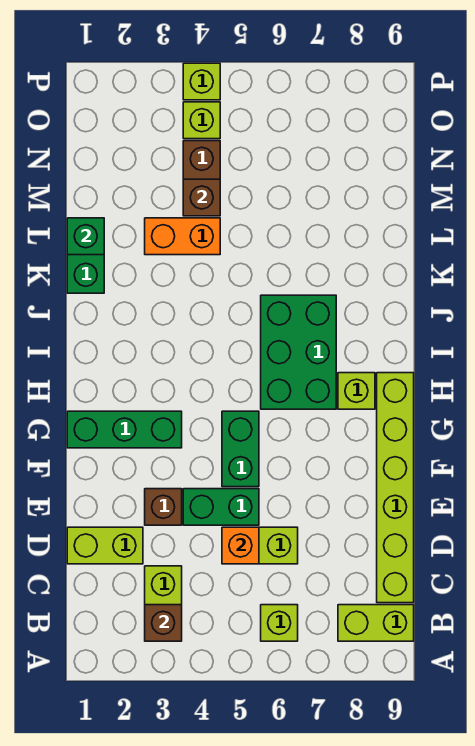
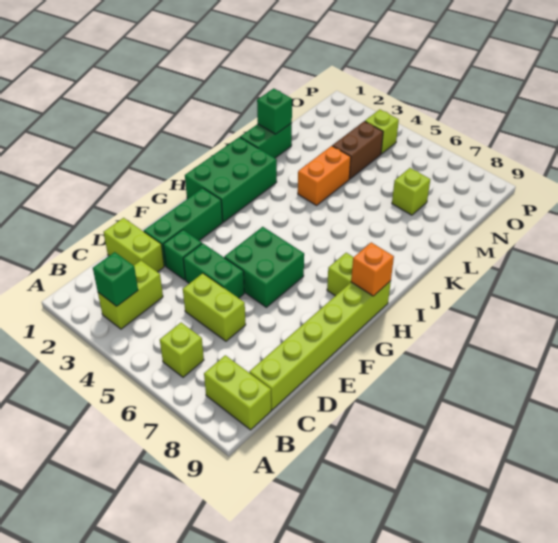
brown 1x1 brick [145,605,182,641] -> green 1x1 brick [93,252,138,306]
orange 1x1 brick [222,527,259,564] -> orange 1x1 brick moved to [351,242,394,296]
brown 1x1 brick [145,489,182,525] -> green 1x1 brick [163,230,202,280]
green 1x2 brick [222,411,259,487] -> green 2x2 brick [224,227,304,307]
green 1x3 brick [67,411,182,448] -> green 1x3 brick turned to [144,188,223,266]
green 2x3 brick [261,295,336,409] -> green 2x3 brick moved to [185,137,277,222]
orange 1x2 brick [145,218,220,255] -> orange 1x2 brick turned to [298,146,351,205]
brown 1x1 brick [183,179,220,216] -> none
lime 1x1 brick [183,63,220,100] -> lime 1x1 brick moved to [392,168,430,215]

